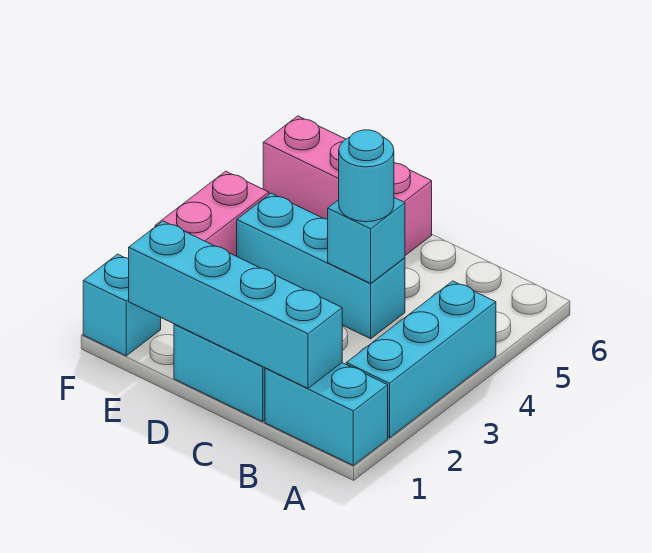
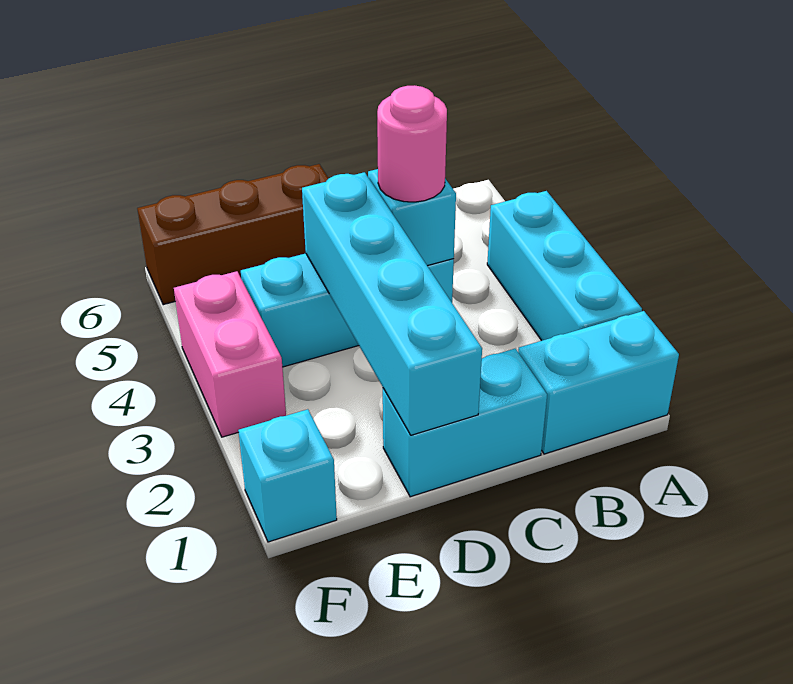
cyan 1x4 brick [129,221,342,388] -> cyan 1x4 brick turned to [302,172,482,435]
cyan 1x1 round brick [339,130,394,222] -> pink 1x1 round brick [377,85,447,202]
pink 1x3 brick [263,116,432,255] -> brown 1x3 brick [137,164,329,305]

